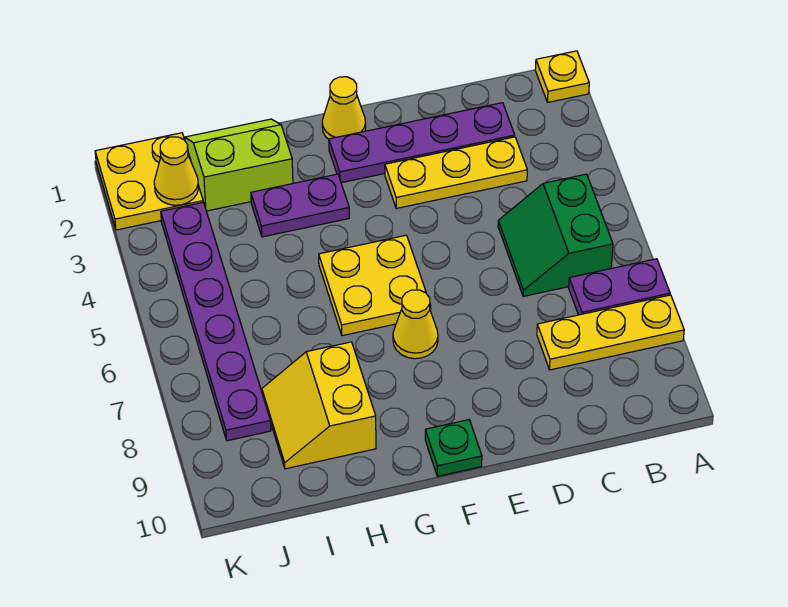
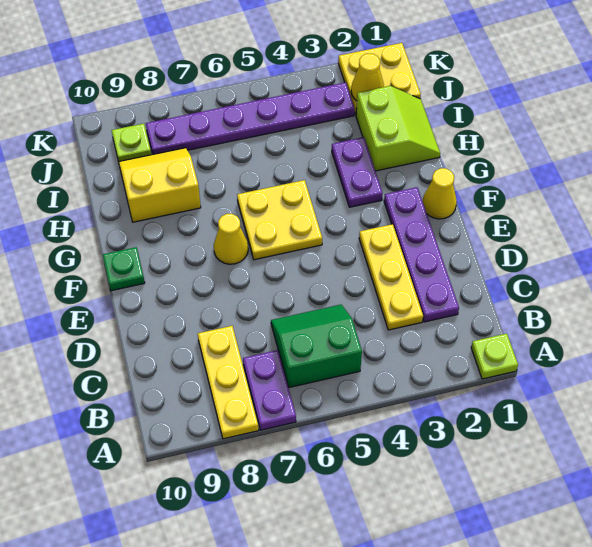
yellow 1x1 plate [535,51,589,102] -> lime 1x1 plate [471,333,518,379]
none -> lime 1x1 plate [112,124,151,162]

